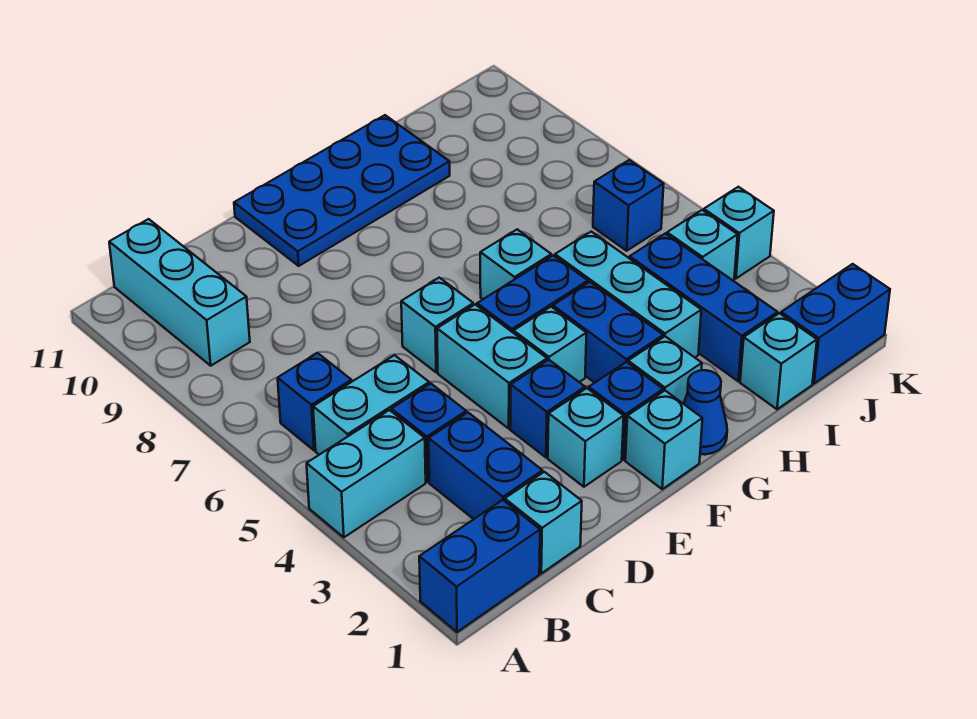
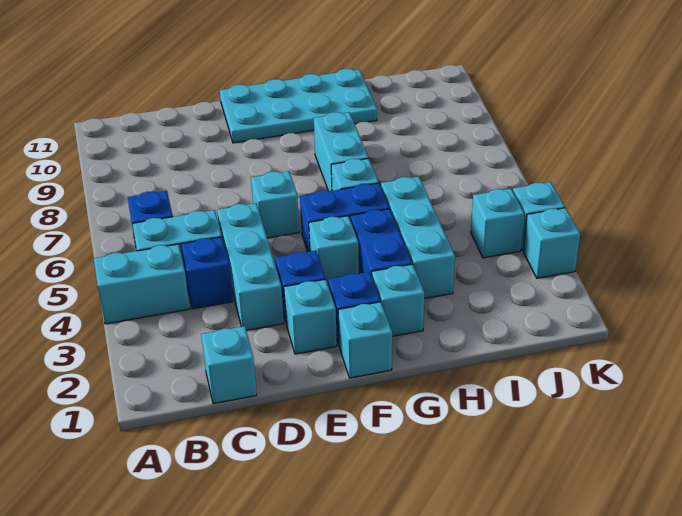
blue 1x2 brick [419,500,540,632] -> none
cyan 1x3 brick [109,219,250,366] -> cyan 1x3 brick moved to [217,203,284,330]
blue 1x2 brick [429,413,543,519] -> none
cyan 1x2 brick [437,305,547,428] -> cyan 1x2 brick moved to [314,112,368,191]
blue 2x4 plate [234,115,450,266] -> cyan 2x4 plate [220,69,377,143]
blue 1x1 cone [684,370,727,455] -> none
cyan 1x1 brick [740,313,817,409] -> cyan 1x1 brick moved to [523,208,580,278]
blue 1x3 brick [630,234,778,381] -> none
blue 1x2 brick [781,264,890,384] -> none
blue 1x1 brick [593,160,664,251] -> none

